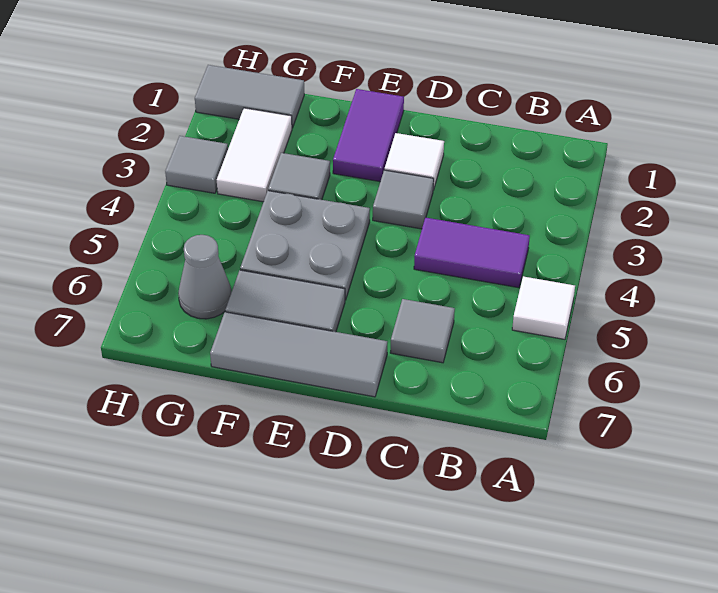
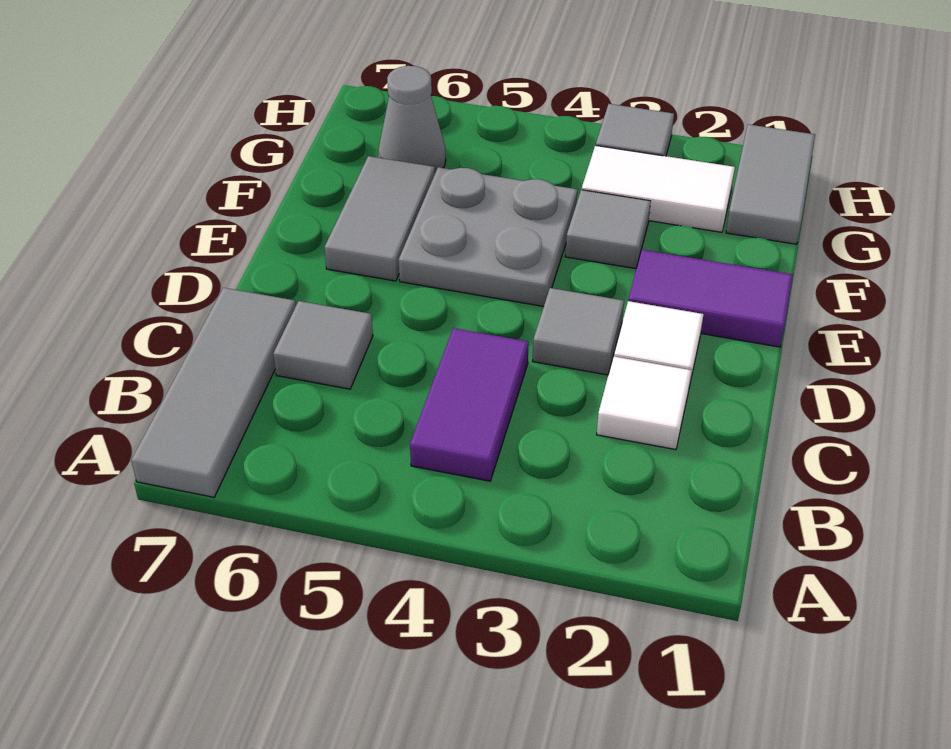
white 1x1 tile [512,276,575,339] -> white 1x1 tile moved to [596,356,692,450]
grey 1x3 tile [210,312,387,397] -> grey 1x3 tile moved to [131,288,296,497]

